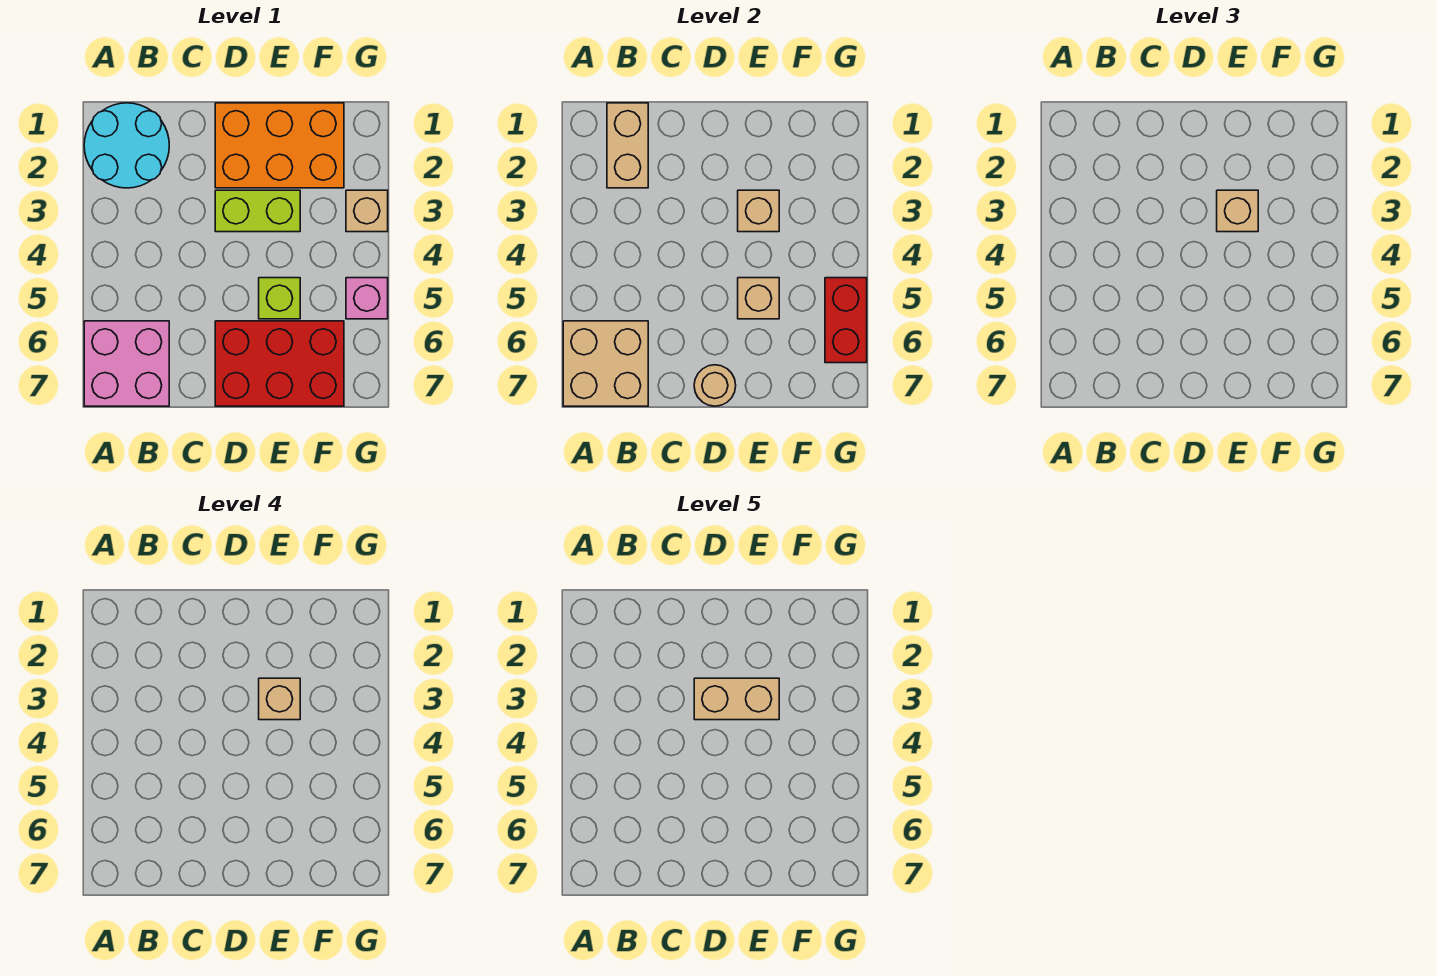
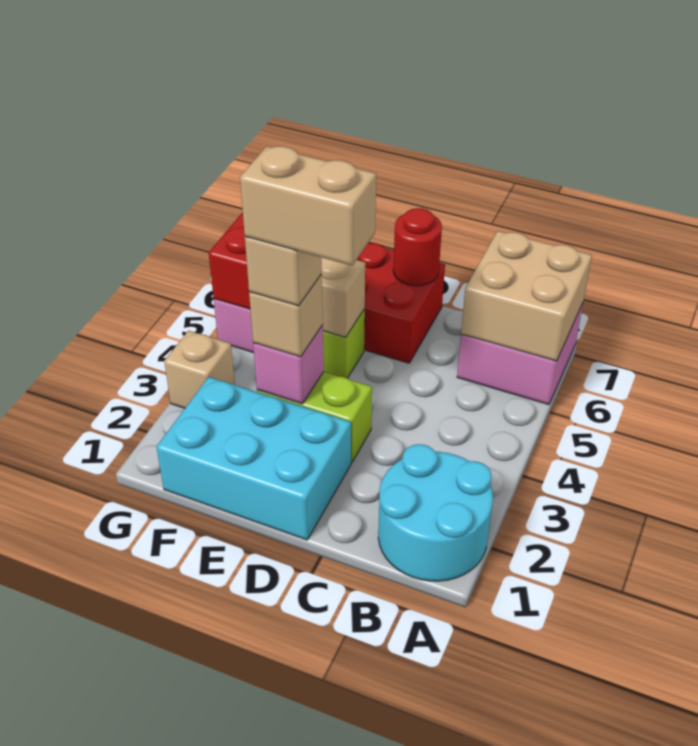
tan 1x2 brick [607,103,648,188] -> none
orange 2x3 brick [215,103,344,188] -> cyan 2x3 brick [157,377,351,540]
tan 1x1 round brick [694,365,736,406] -> red 1x1 round brick [393,208,442,286]
tan 1x1 brick [738,190,779,232] -> pink 1x1 brick [253,325,324,404]

